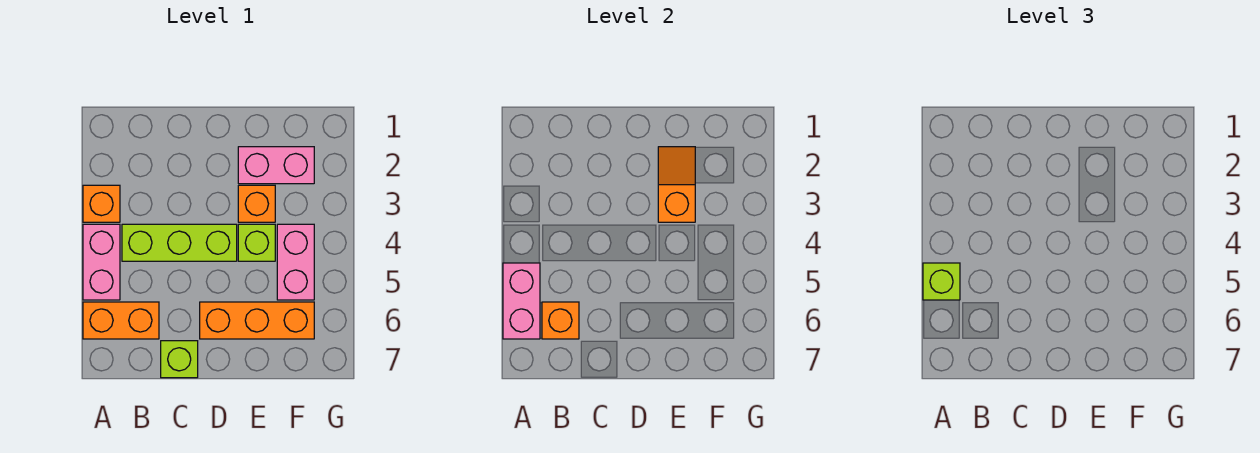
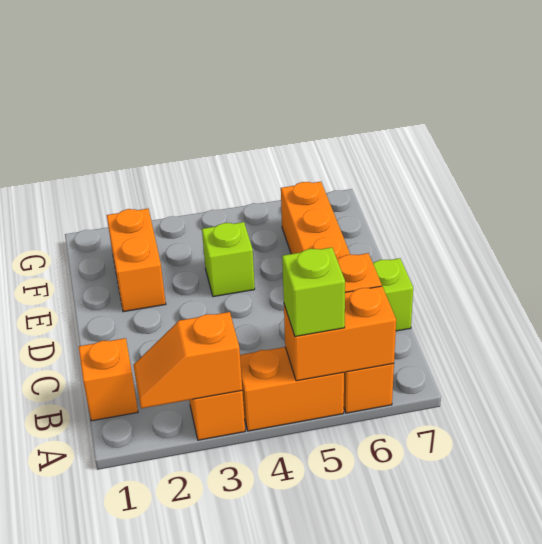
pink 1x2 brick [83,224,120,300] -> orange 1x2 brick [240,347,344,431]
pink 1x2 brick [503,263,540,339] -> orange 1x2 brick [284,286,396,381]
lime 1x3 brick [122,224,237,261] -> none
pink 1x2 brick [238,147,314,184] -> orange 1x2 brick [107,209,166,312]
orange 1x2 slope [658,147,695,222] -> orange 1x2 slope moved to [133,312,242,408]
orange 1x1 brick [238,185,275,222] -> orange 1x1 brick moved to [79,338,138,421]
pink 1x2 brick [277,224,314,300] -> none

